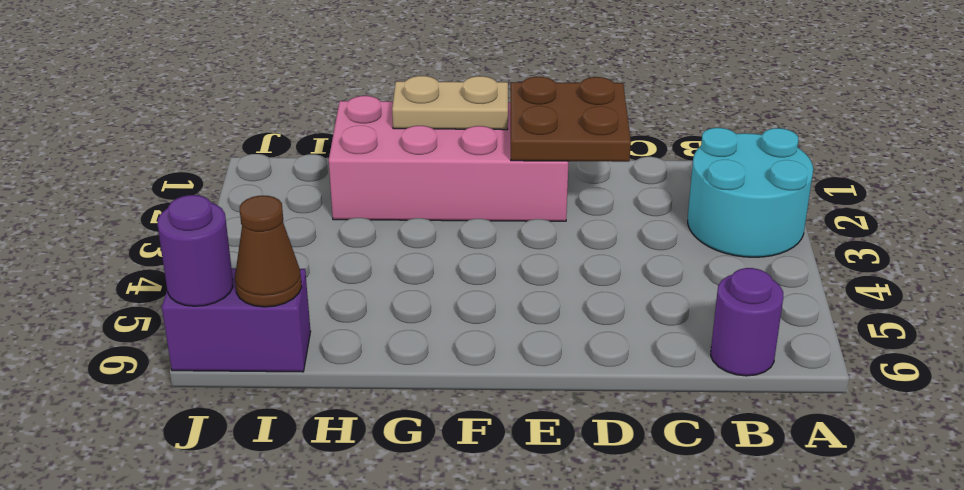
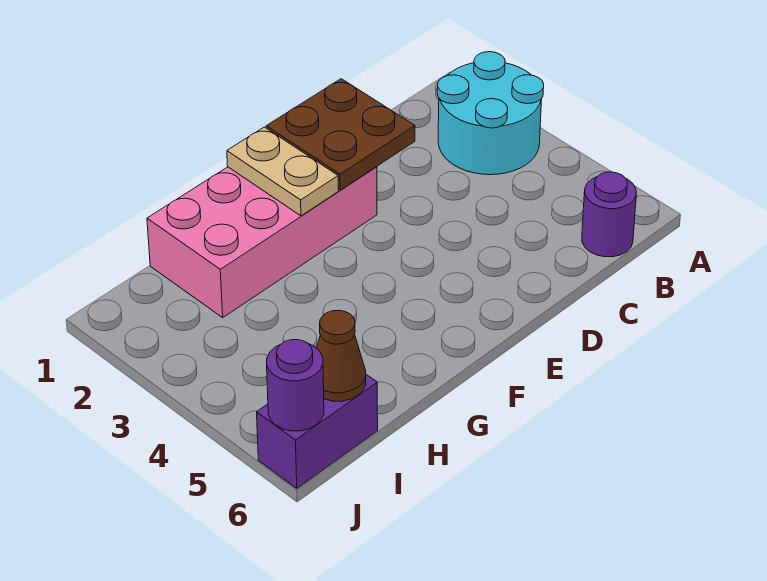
tan 1x2 plate [392,76,508,130] -> tan 1x2 plate turned to [227,127,338,216]

